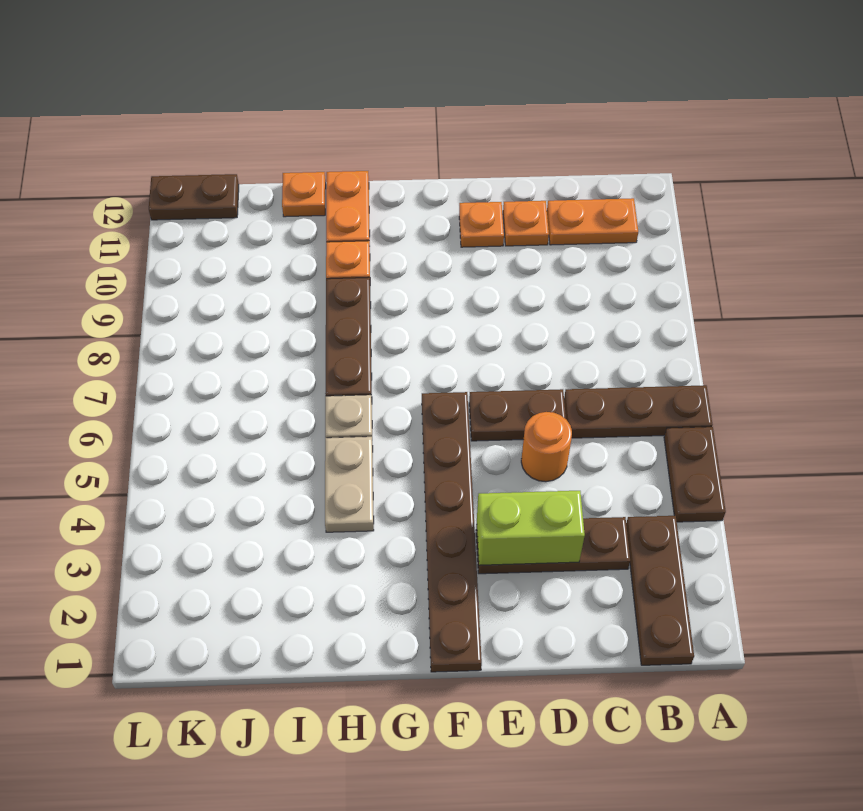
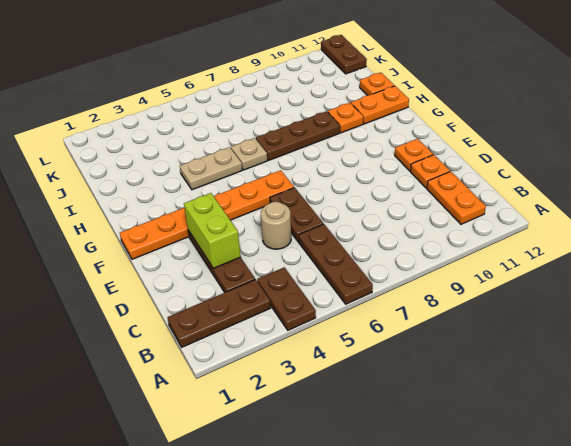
brown 1x2 plate [664,427,726,522] -> brown 1x2 plate turned to [257,267,316,330]
orange 1x1 round brick [521,412,572,482] -> tan 1x1 round brick [261,202,291,249]
brown 1x6 plate [422,392,482,672] -> orange 1x6 plate [120,170,294,259]

